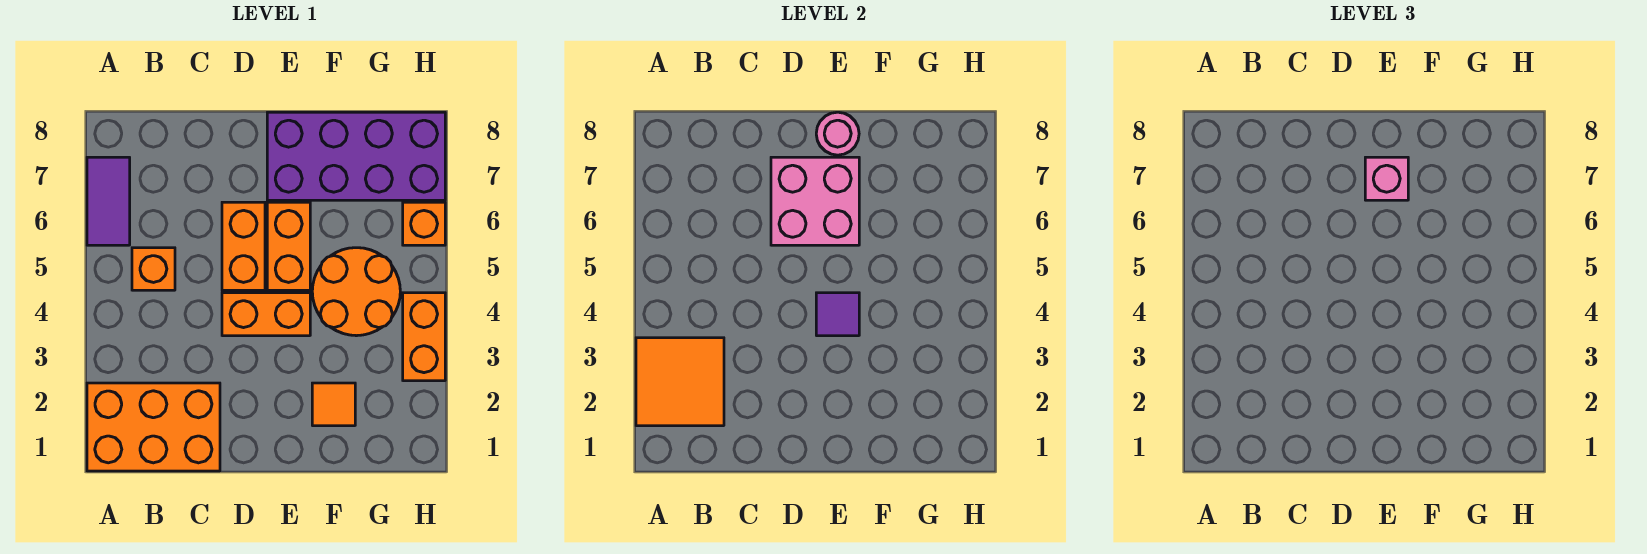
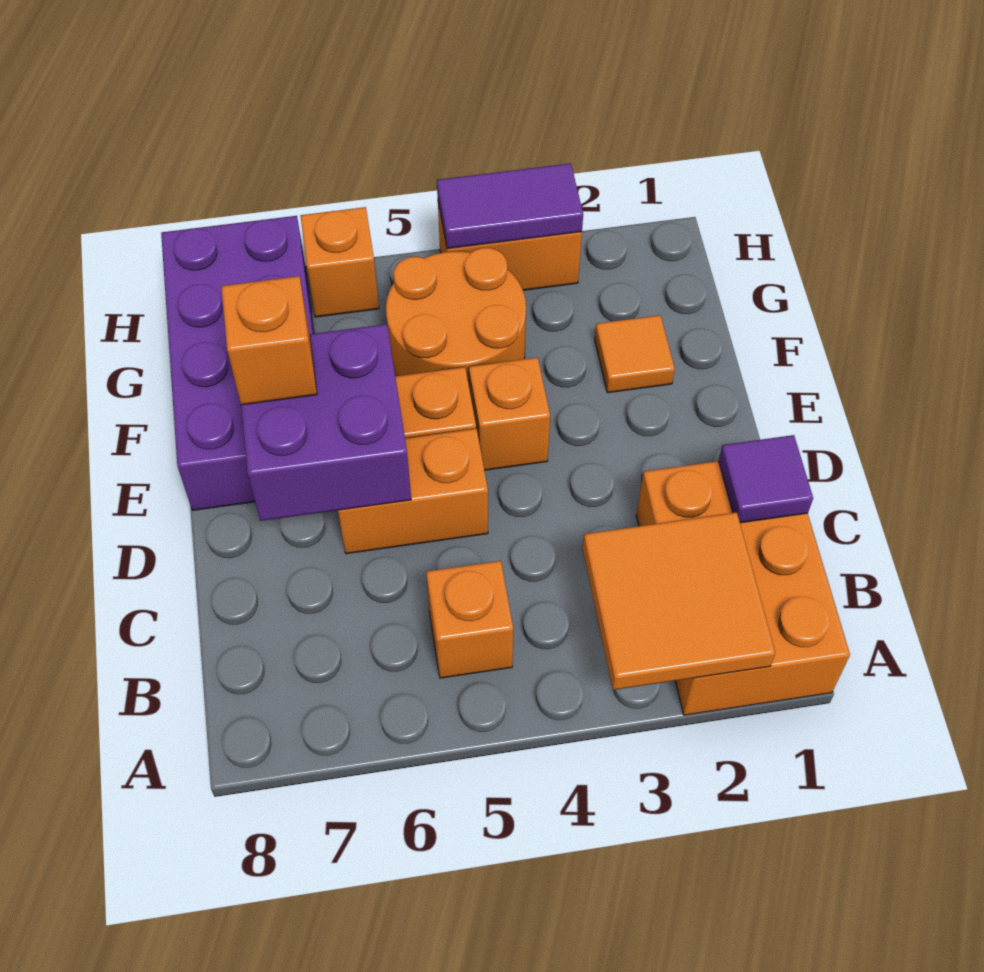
purple 1x2 tile [87,157,130,245] -> purple 1x2 tile moved to [437,163,583,249]
orange 1x2 brick [222,293,310,336] -> orange 1x1 brick [469,357,550,470]
pink 2x2 brick [771,157,859,245] -> purple 2x2 brick [241,324,411,521]
purple 1x1 tile [816,293,859,336] -> purple 1x1 tile moved to [719,435,813,523]
pink 1x1 brick [1365,157,1408,200] -> orange 1x1 brick [221,276,317,405]
pink 1x1 round brick [816,112,859,155] -> none

